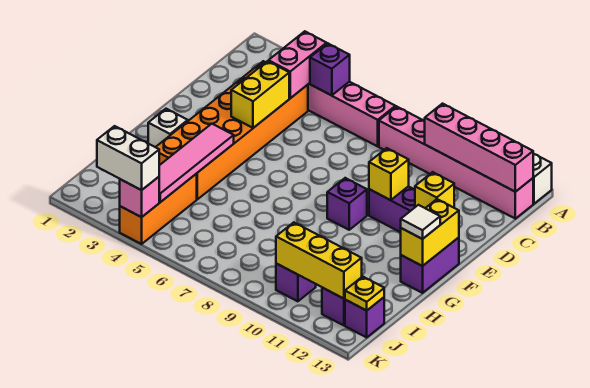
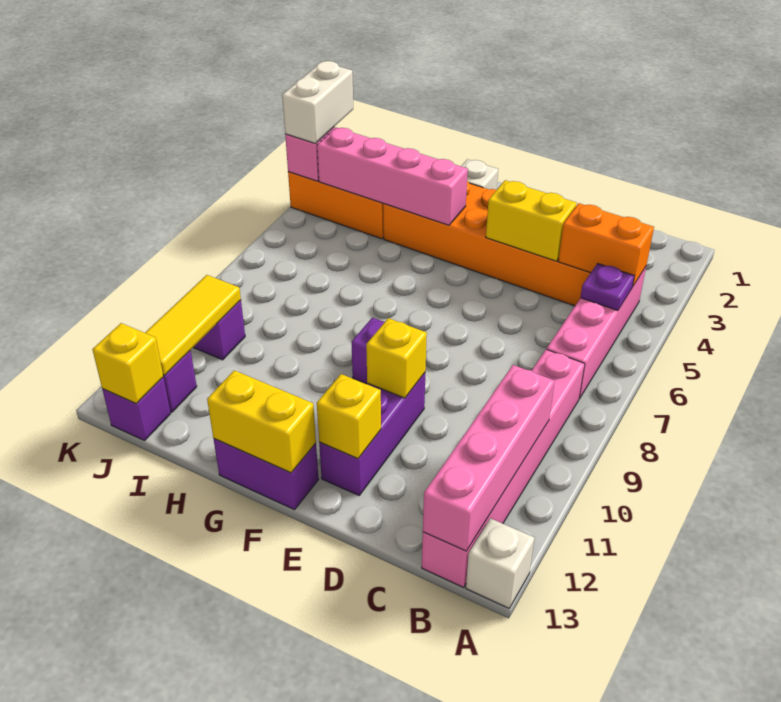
pink 1x2 brick [268,31,327,98] -> orange 1x2 brick [558,203,654,287]
purple 1x1 brick [310,43,350,96] -> purple 1x1 plate [581,263,634,311]
pink 1x4 tile [159,124,234,202] -> pink 1x4 brick [317,128,468,225]
white 1x1 tile [401,205,440,239] -> none
yellow 1x3 brick [276,222,362,299] -> yellow 1x3 tile [145,275,241,375]
yellow 1x1 plate [345,276,384,311] -> yellow 1x1 brick [92,323,163,404]

